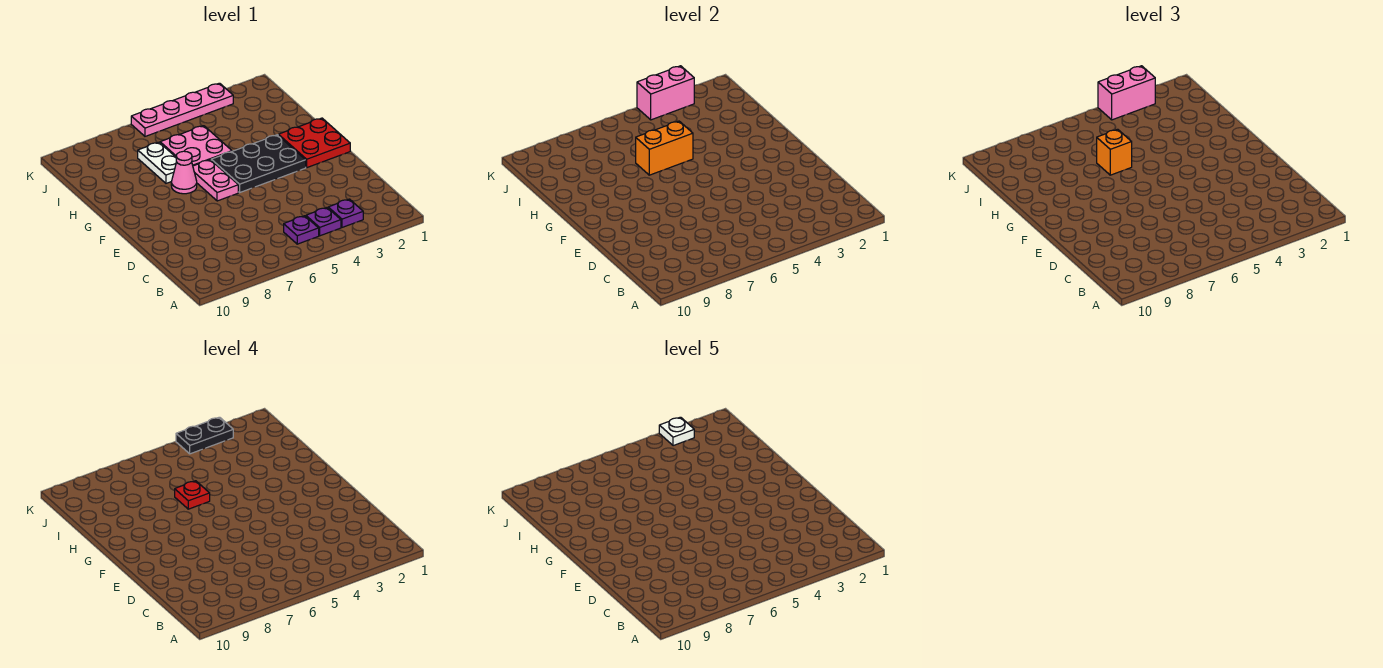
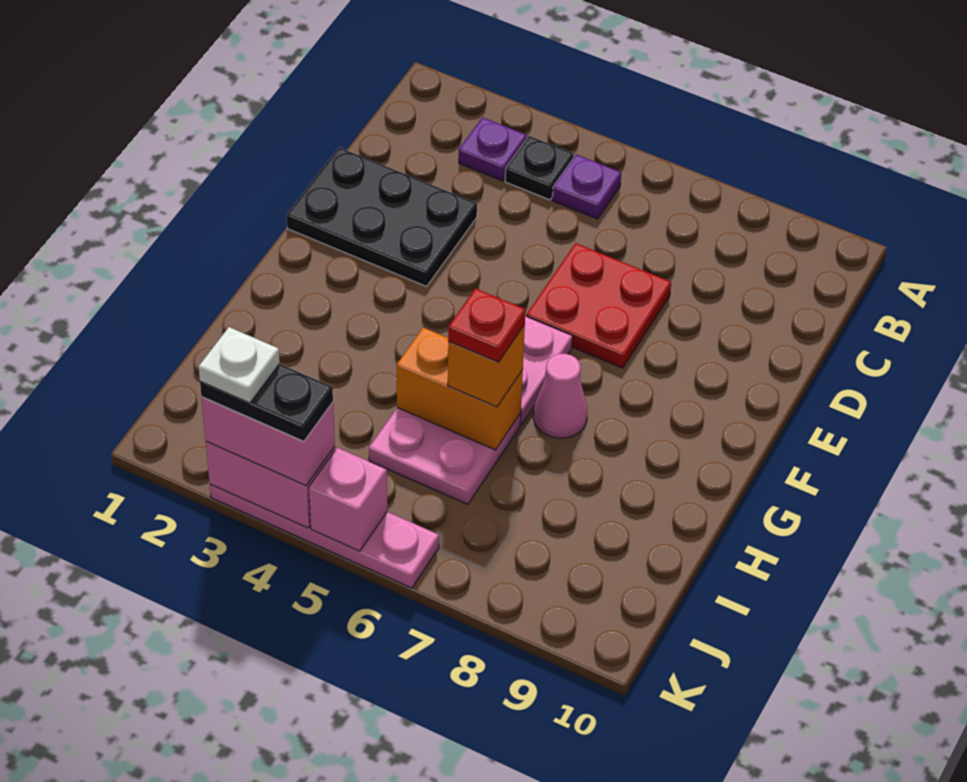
purple 1x1 plate [306,208,341,236] -> black 1x1 plate [505,136,574,200]
red 2x2 plate [278,118,350,168] -> red 2x2 plate moved to [527,243,671,368]
black 2x3 plate [211,135,306,192] -> black 2x3 plate moved to [287,147,477,286]
white 1x2 plate [138,142,176,183] -> none
none -> pink 1x1 brick [309,448,387,551]

